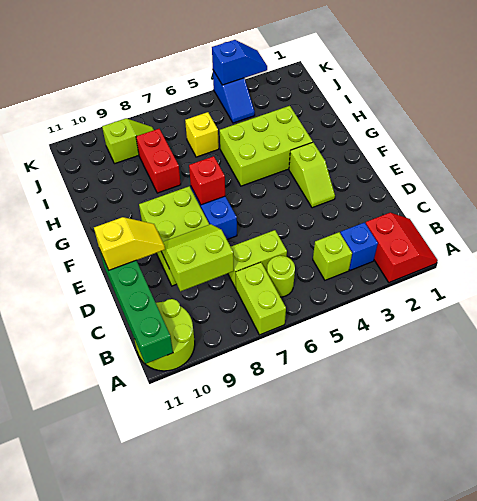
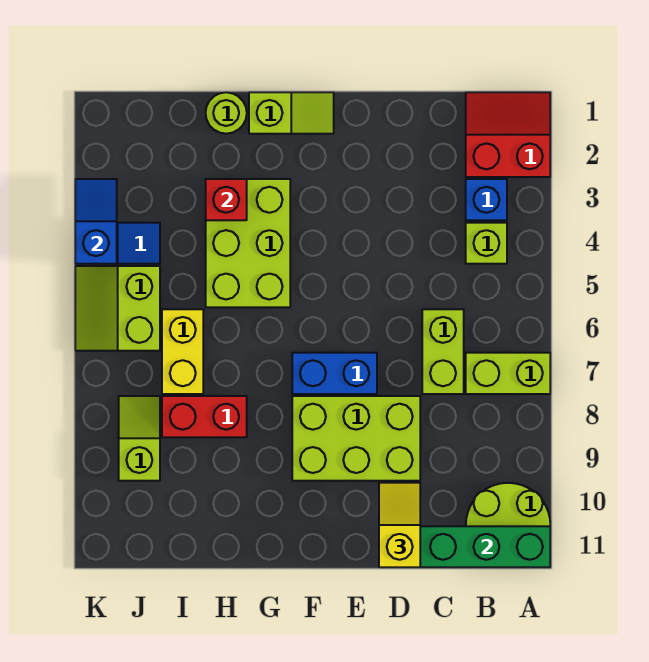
lime 1x1 round brick [267,256,295,297] -> lime 1x1 round brick moved to [206,92,247,134]
lime 2x2 slope [161,224,234,291] -> lime 2x2 slope moved to [75,266,160,351]
lime 1x2 slope [289,142,335,208] -> lime 1x2 slope moved to [249,92,334,134]
red 1x1 brick [189,156,225,205] -> red 1x1 brick moved to [206,179,247,220]
yellow 1x1 brick [185,112,219,157] -> yellow 1x2 brick [162,309,203,394]

